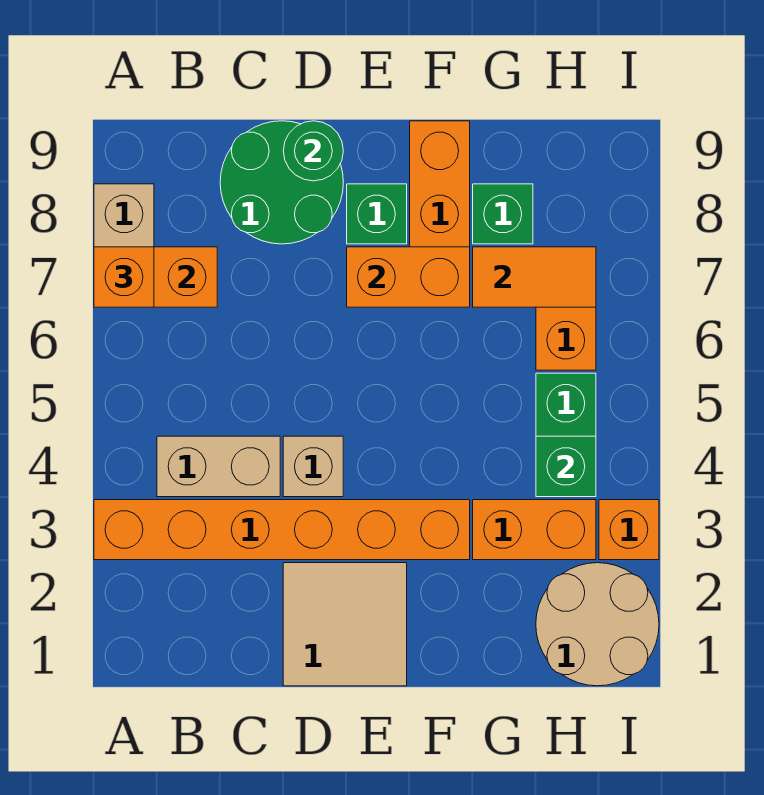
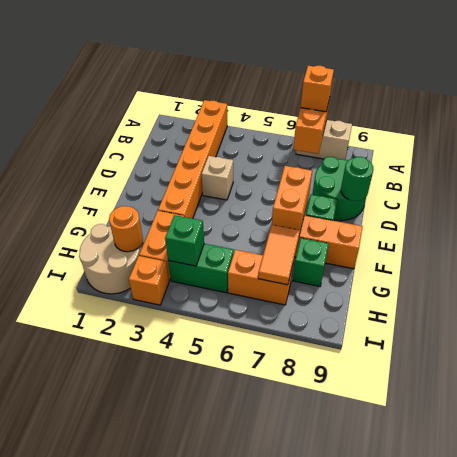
tan 1x2 brick [157,436,280,497] -> none
tan 2x2 tile [283,563,407,686] -> none
none -> orange 1x1 round brick [109,206,143,252]

